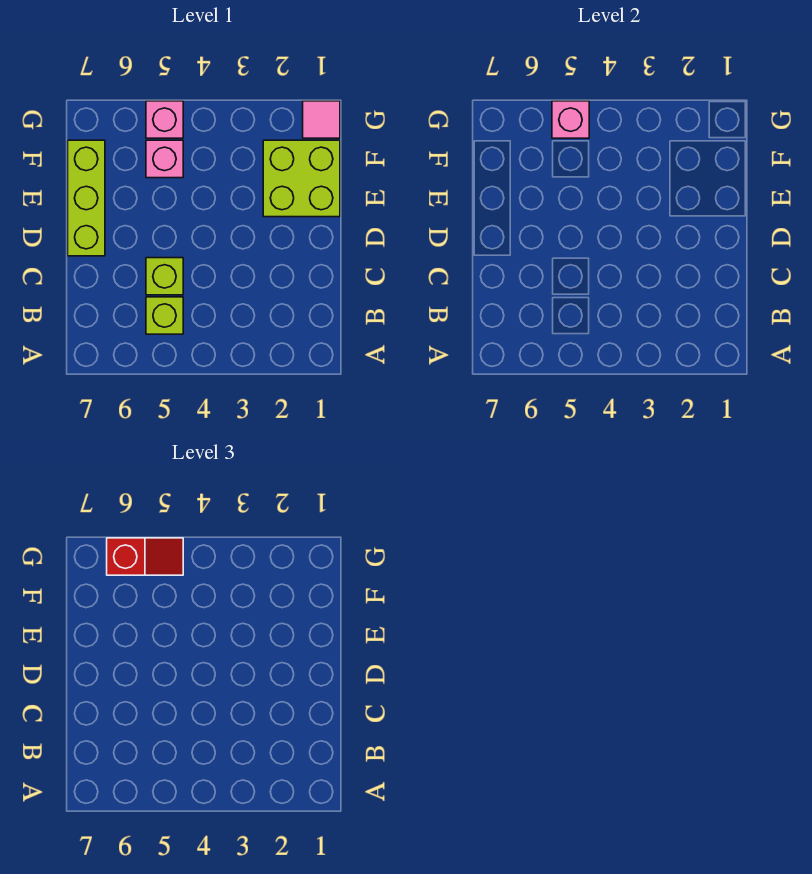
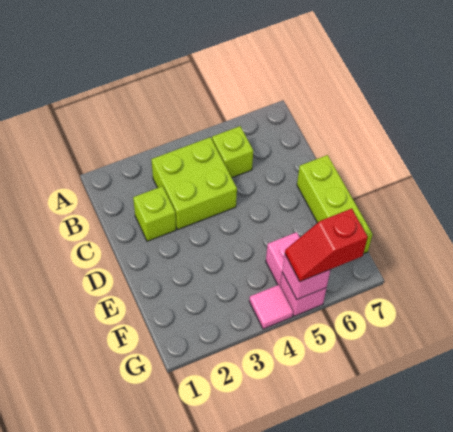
lime 1x1 brick [146,258,183,295] -> lime 1x1 brick moved to [133,186,176,241]
lime 2x2 brick [263,140,340,217] -> lime 2x2 brick moved to [151,137,237,229]
pink 1x1 tile [303,101,340,138] -> pink 1x1 tile moved to [249,285,293,329]

